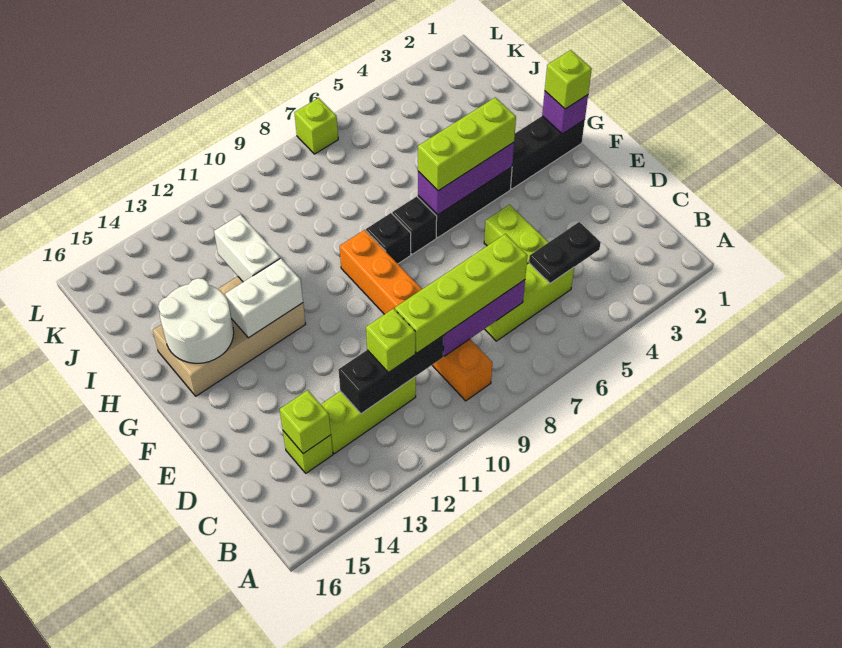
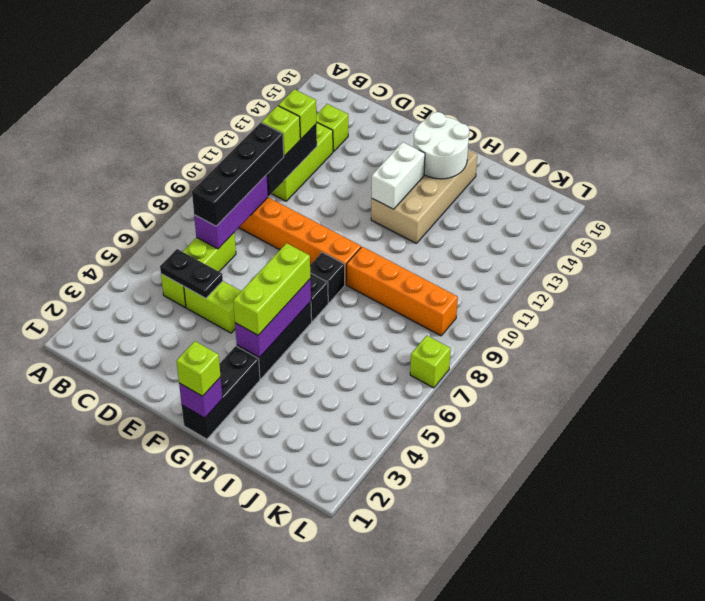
black 1x2 plate [529,222,601,283] -> black 1x2 plate turned to [160,249,223,298]
lime 1x4 brick [395,234,527,353] -> black 1x4 brick [192,123,284,226]
lime 1x1 brick [280,390,331,454] -> lime 1x1 brick moved to [278,89,316,139]
none -> orange 1x4 brick [347,247,458,336]
white 1x2 brick [214,214,280,282] -> none

